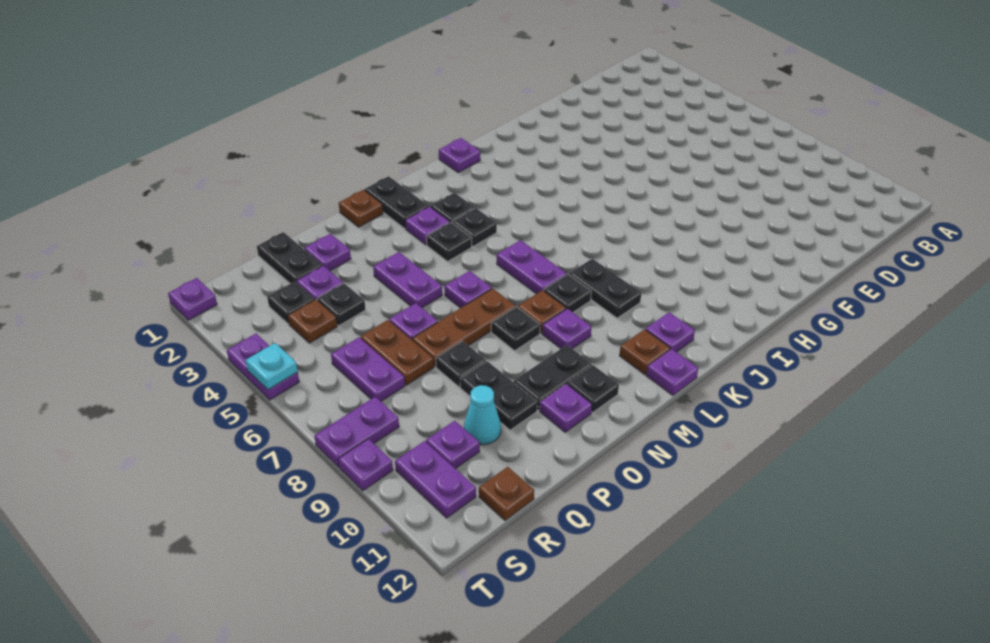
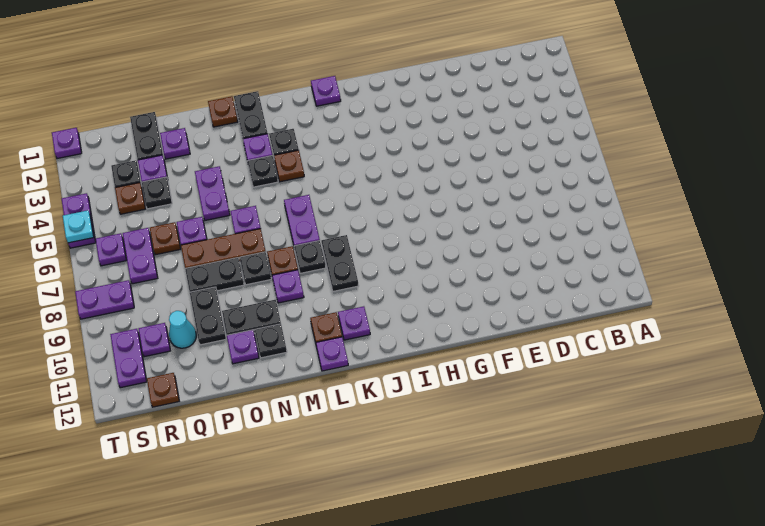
black 1x1 plate [452,208,497,246] -> brown 1x1 plate [274,150,304,182]
black 1x1 plate [436,341,486,387] -> black 1x2 plate [185,258,244,292]
brown 1x2 plate [361,320,434,385] -> brown 1x1 plate [150,222,181,255]
purple 1x1 plate [338,439,393,491] -> purple 1x1 plate moved to [95,233,126,266]

